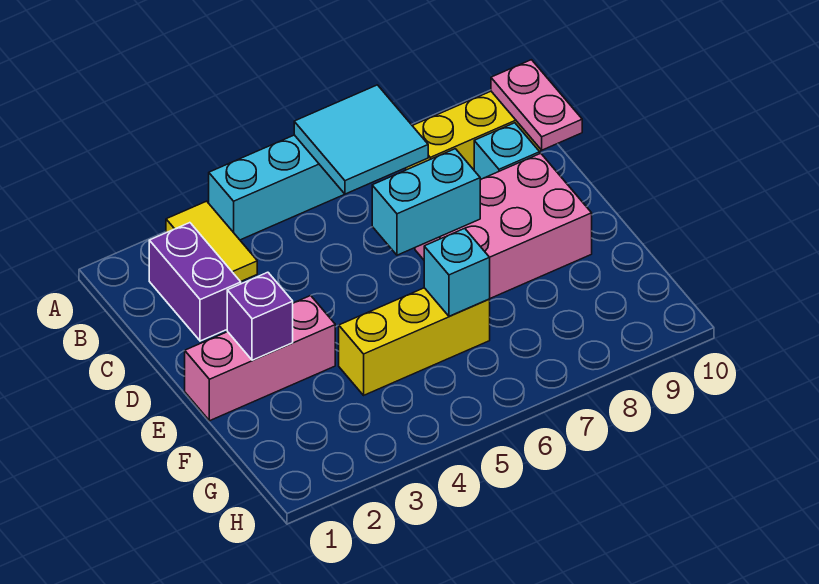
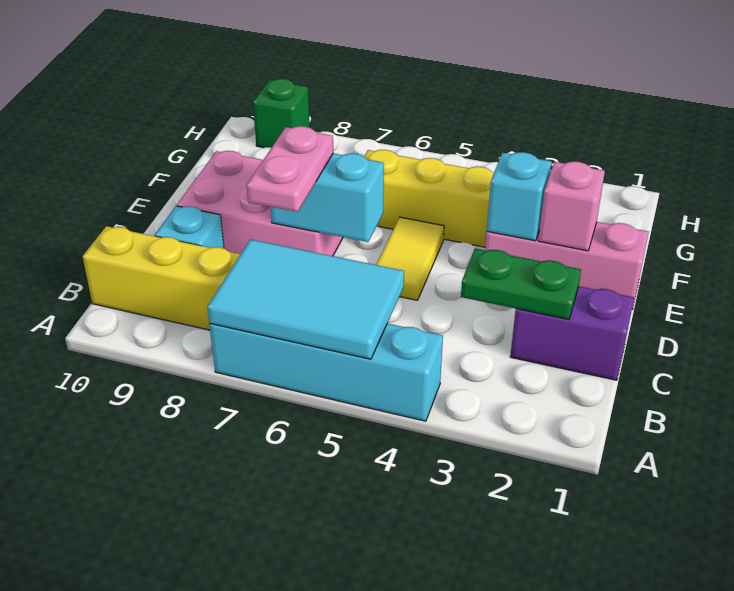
yellow 1x2 tile [166,201,257,282] -> yellow 1x2 tile moved to [376,217,444,300]
cyan 2x2 tile [294,85,428,194] -> cyan 2x3 tile [207,239,404,359]
purple 1x2 brick [149,223,241,341] -> purple 1x2 brick turned to [510,286,634,380]
pink 1x2 plate [491,60,582,150] -> pink 1x2 plate moved to [247,126,333,212]
none -> green 1x2 plate [461,248,581,319]
purple 1x1 brick [227,272,293,360] -> pink 1x1 brick [538,161,605,251]
cyan 1x1 brick [424,228,490,316] -> cyan 1x1 brick moved to [487,152,552,241]
none -> green 1x1 brick [253,79,310,148]

